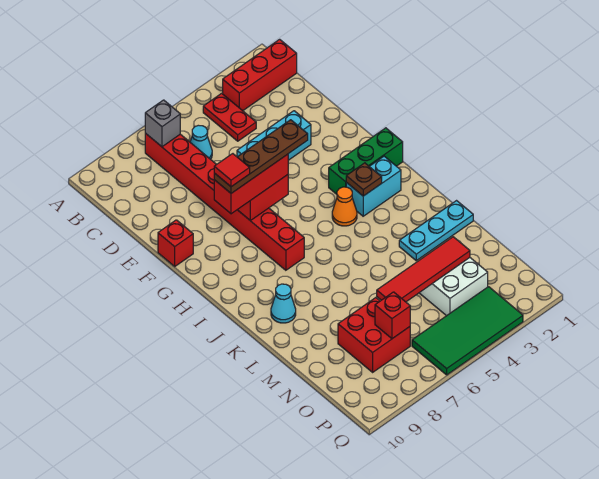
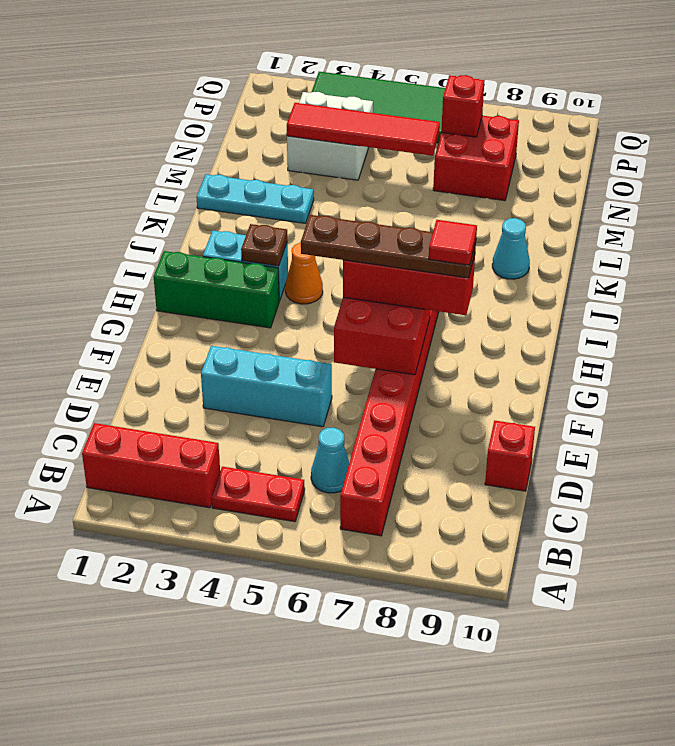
red 1x2 plate [203,93,256,141] -> red 1x2 plate turned to [212,467,305,522]
grey 1x1 brick [145,100,180,147] -> none
red 1x1 brick [158,220,193,266] -> red 1x1 brick moved to [485,421,535,491]

